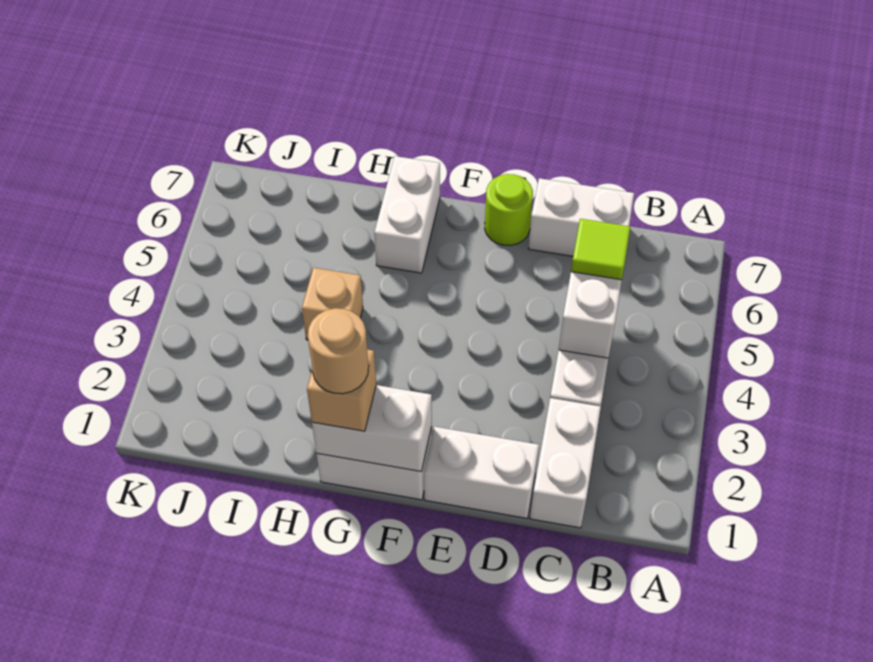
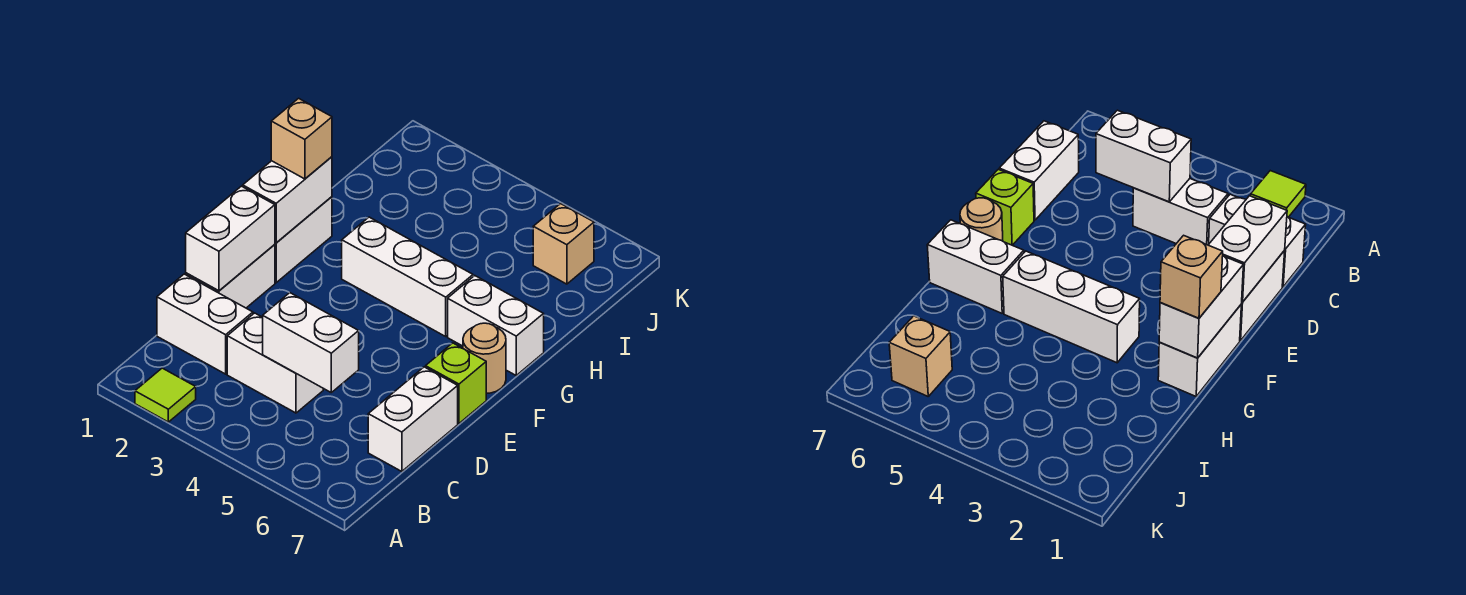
lime 1x1 tile [571,219,630,280] -> lime 1x1 tile moved to [135,368,196,422]
none -> white 1x2 brick [186,186,275,291]
lime 1x1 round brick [485,174,533,246] -> lime 1x1 brick [426,343,486,423]
tan 1x1 round brick [308,308,369,394] -> tan 1x1 round brick moved to [463,323,506,394]
none -> white 1x3 brick [342,217,473,336]
tan 1x1 brick [302,268,363,340] -> tan 1x1 brick moved to [533,204,594,284]

